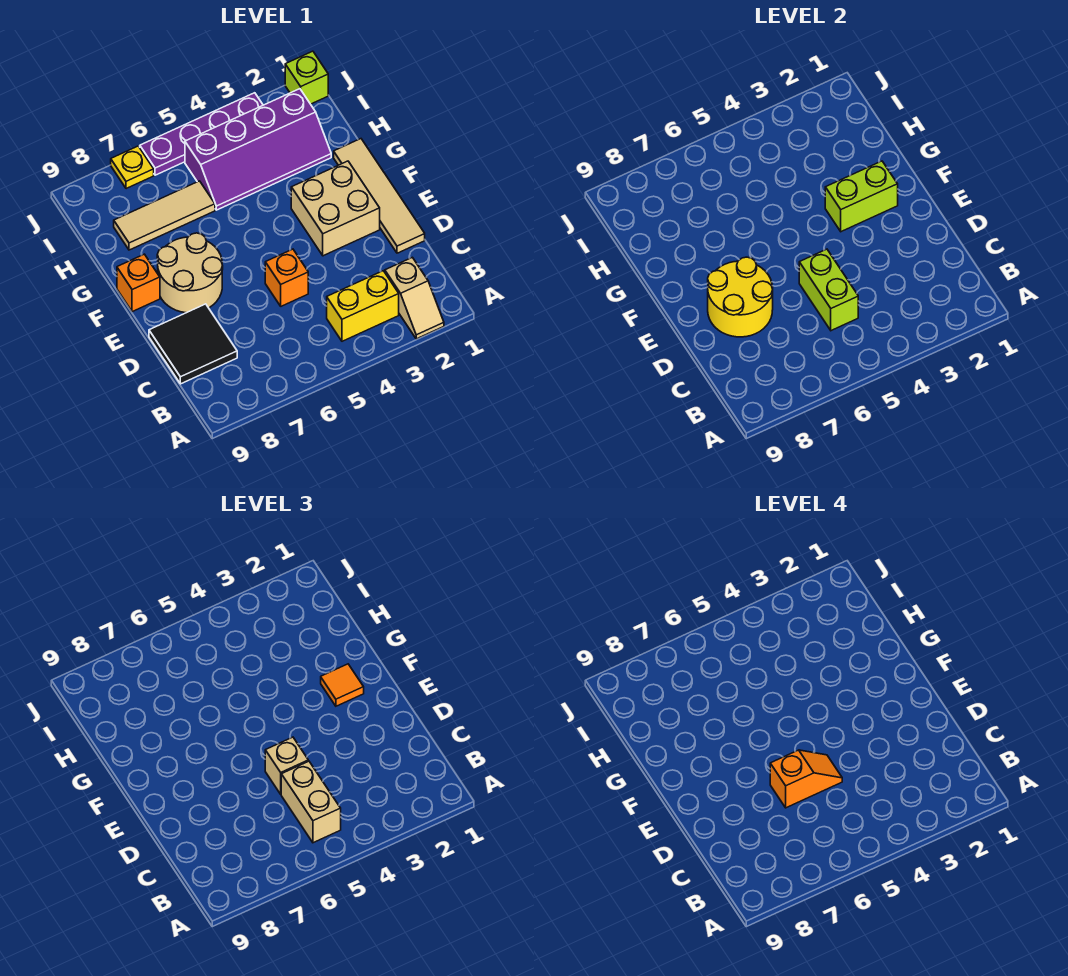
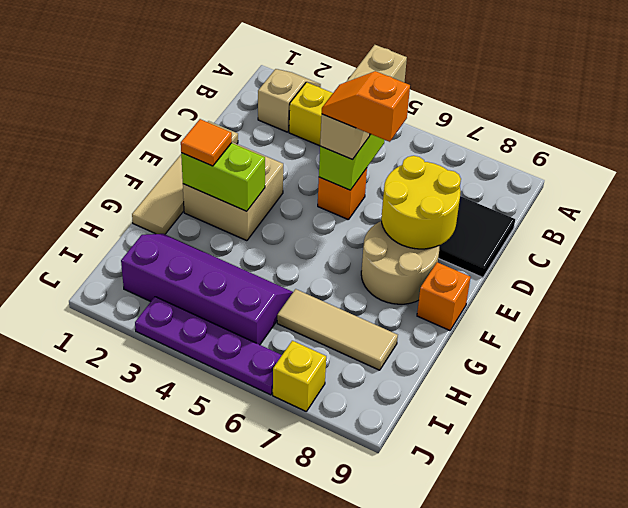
lime 1x1 brick [285,51,328,104] -> none
yellow 1x1 plate [111,146,154,189] -> yellow 1x1 brick [273,341,326,411]

